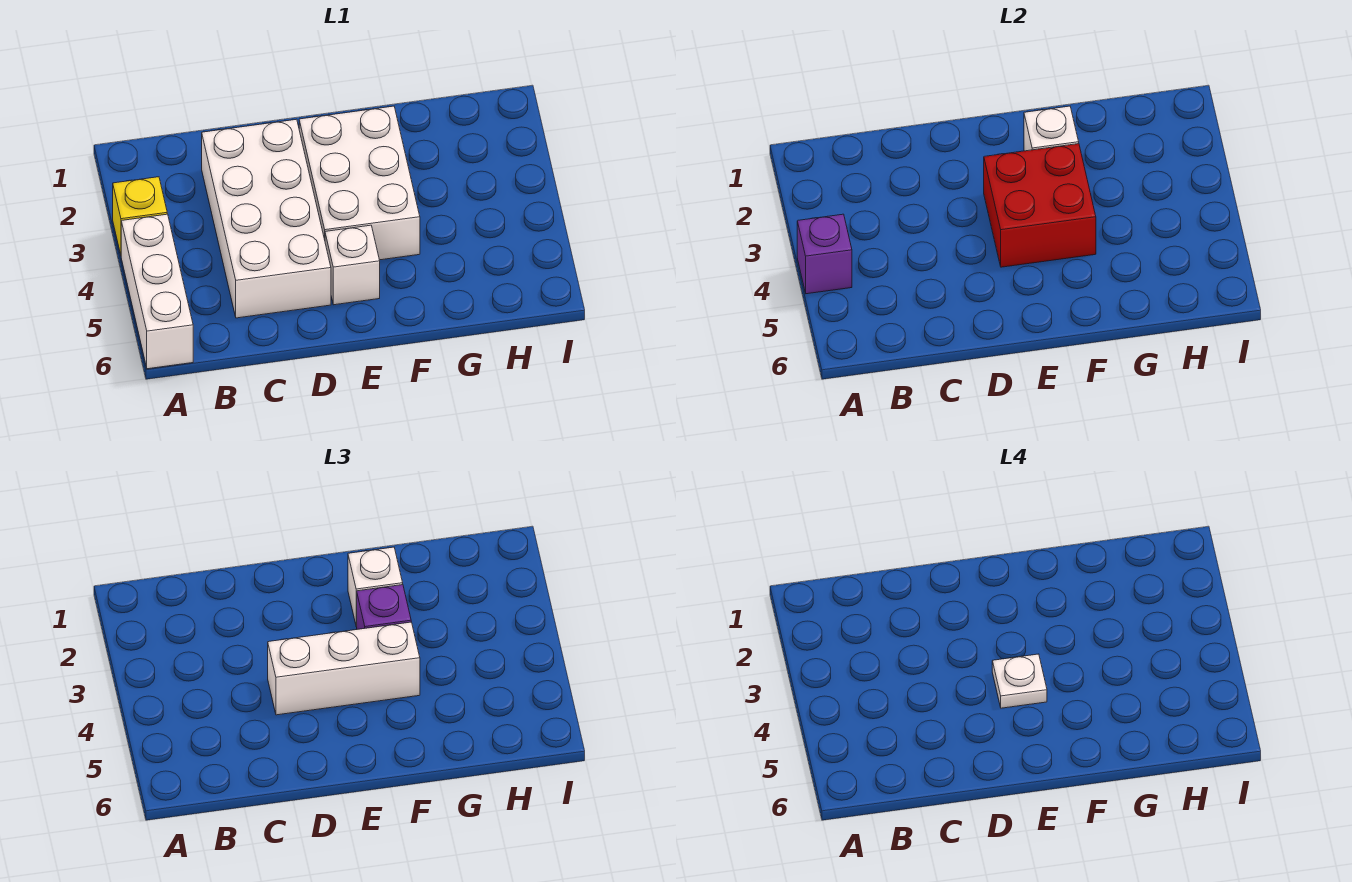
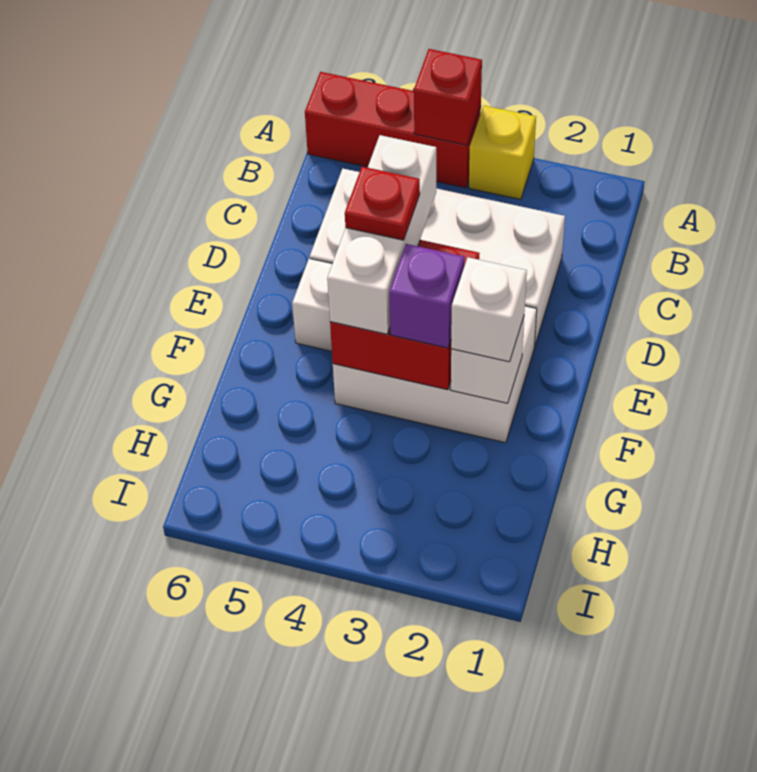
white 1x3 brick [121,214,193,369] -> red 1x3 brick [305,72,481,188]
purple 1x1 brick [797,214,852,294] -> red 1x1 brick [414,49,482,145]
white 1x1 plate [992,654,1047,708] -> red 1x1 plate [345,167,420,240]

